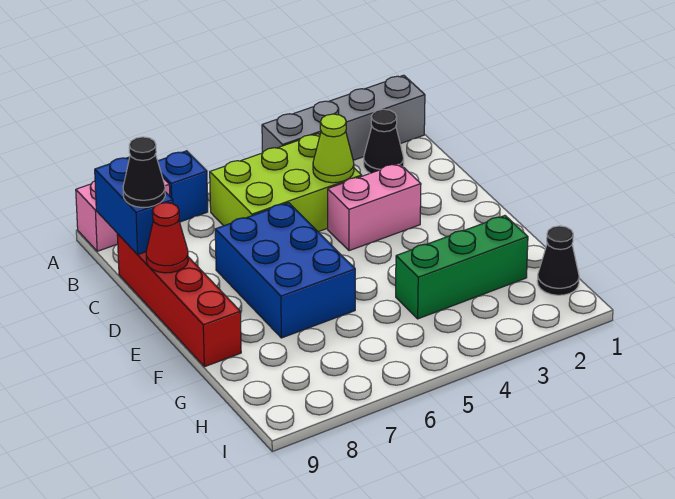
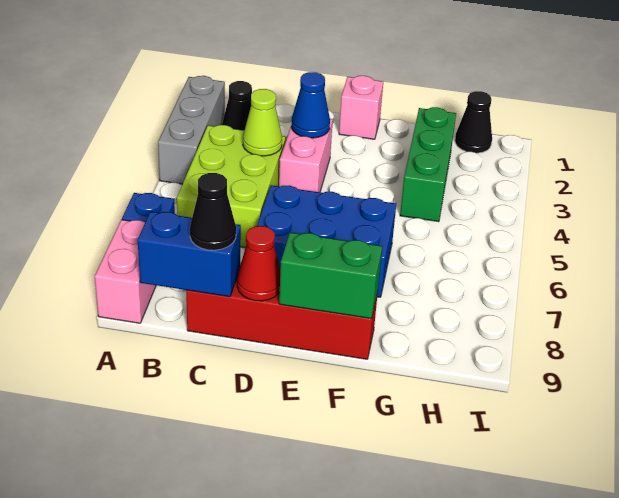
grey 1x4 brick [262,75,425,160] -> grey 1x3 brick [158,76,225,184]
none -> blue 1x1 cone [291,72,330,138]
none -> pink 1x1 brick [339,76,383,139]
none -> green 1x2 brick [279,232,382,319]

